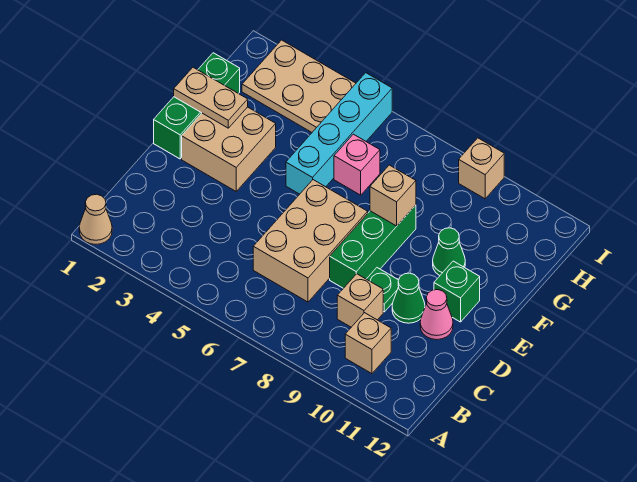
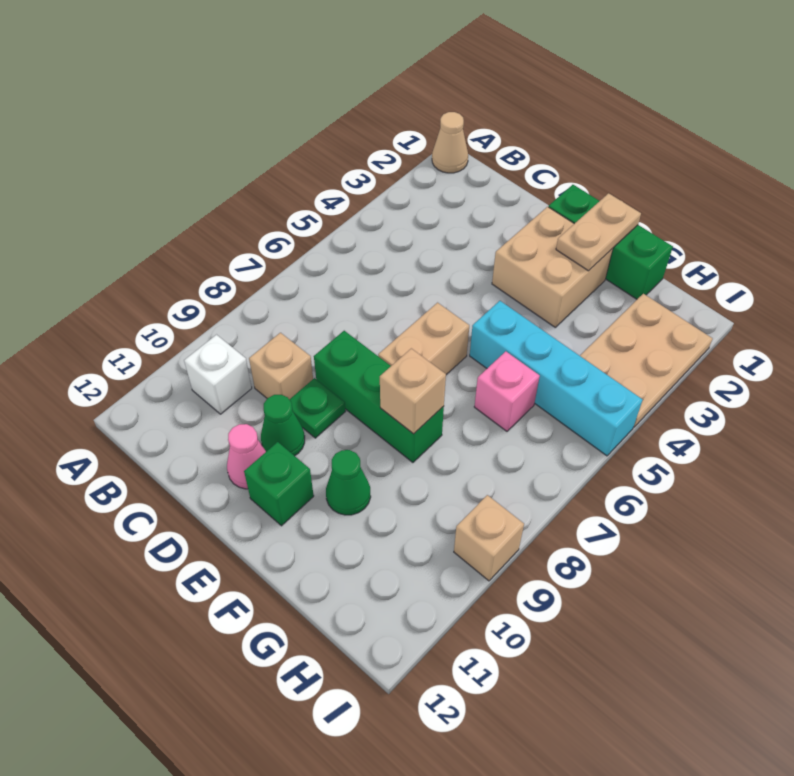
tan 1x1 brick [345,313,391,374] -> white 1x1 brick [184,335,252,414]
tan 2x3 brick [253,180,368,302] -> tan 1x2 brick [378,303,469,375]

